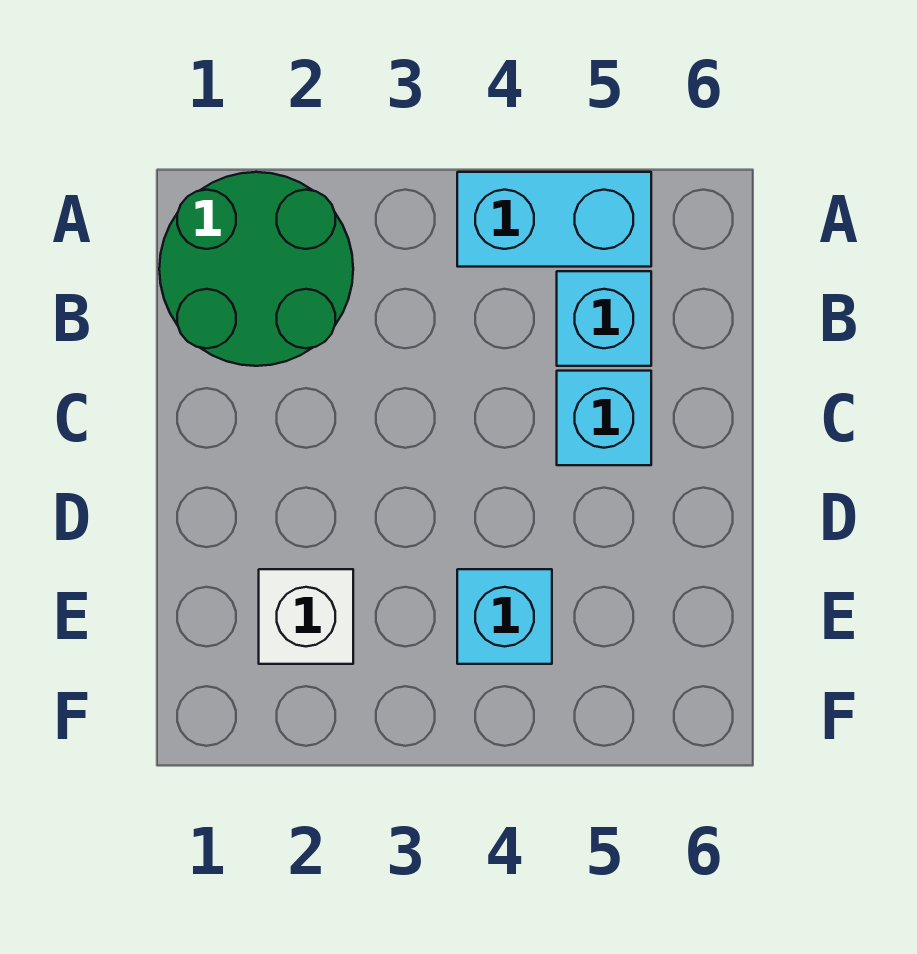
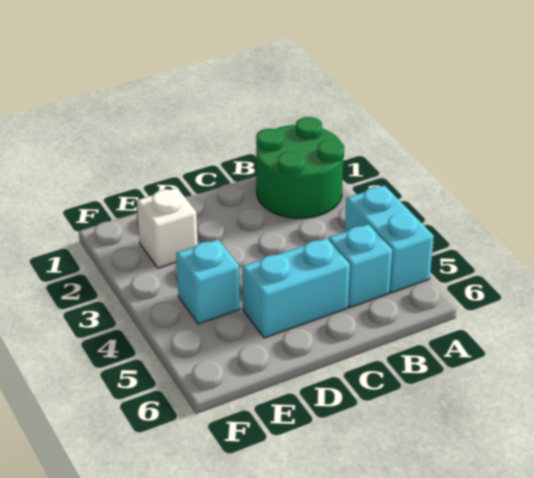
cyan 1x1 brick [557,371,651,465] -> cyan 1x2 brick [242,238,350,338]

